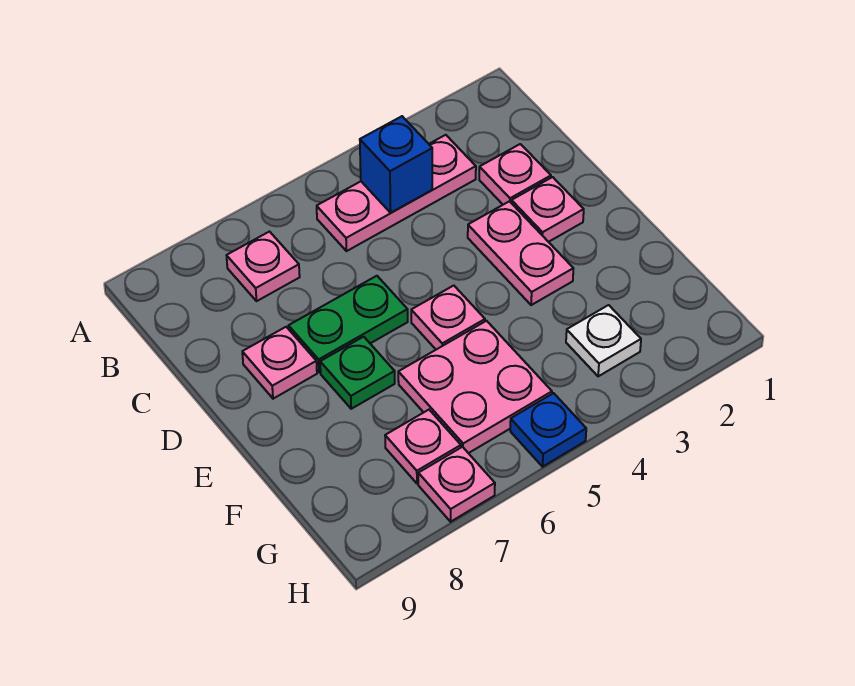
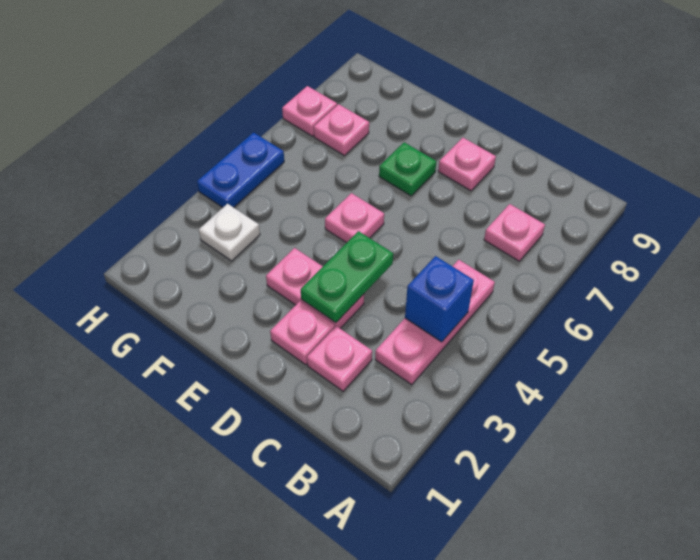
green 1x2 plate [289,276,408,372] -> green 1x2 plate moved to [301,231,393,323]
pink 2x2 plate [398,321,552,453] -> none
blue 1x1 plate [510,393,586,467] -> blue 1x2 plate [197,133,284,207]

